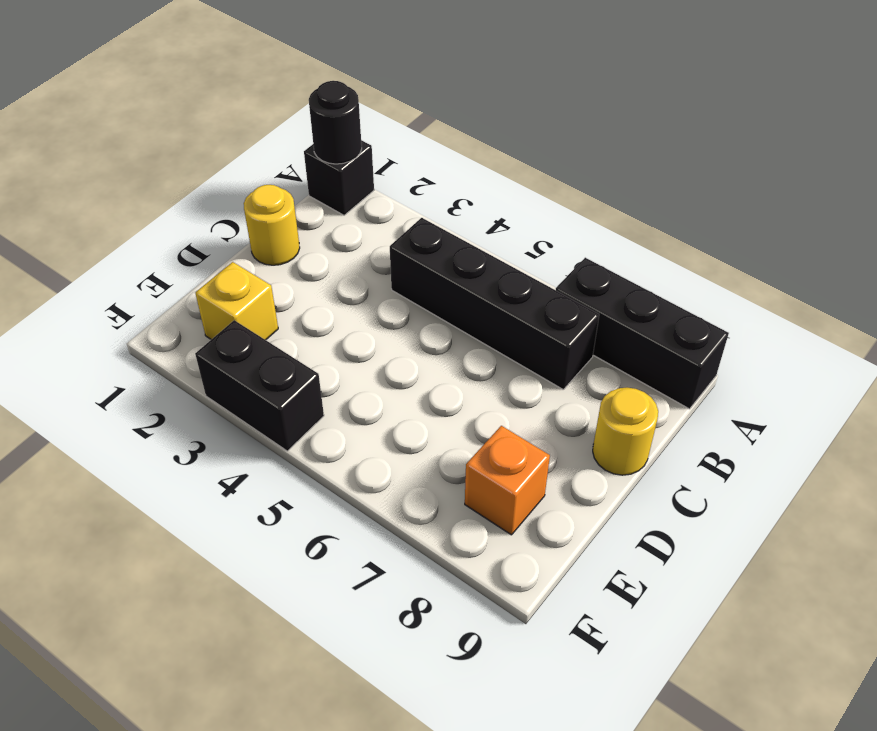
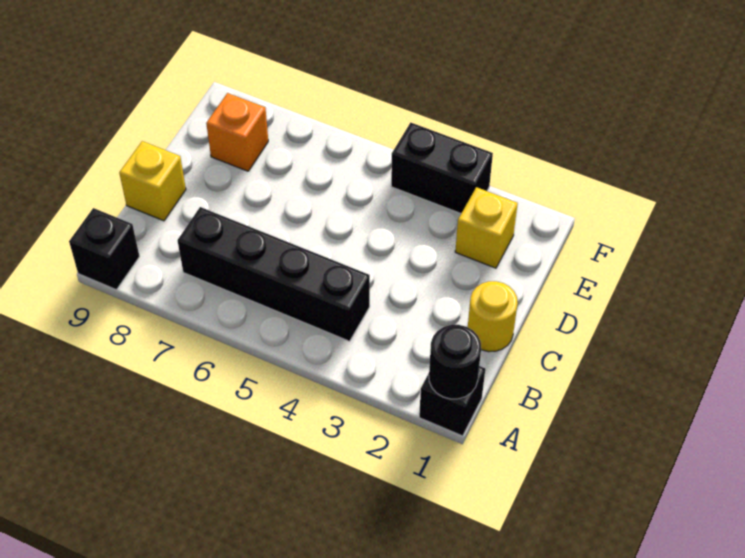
black 1x3 brick [556,258,729,409] -> black 1x1 brick [69,208,139,290]
yellow 1x1 round brick [593,388,658,475] -> yellow 1x1 brick [119,141,186,221]

